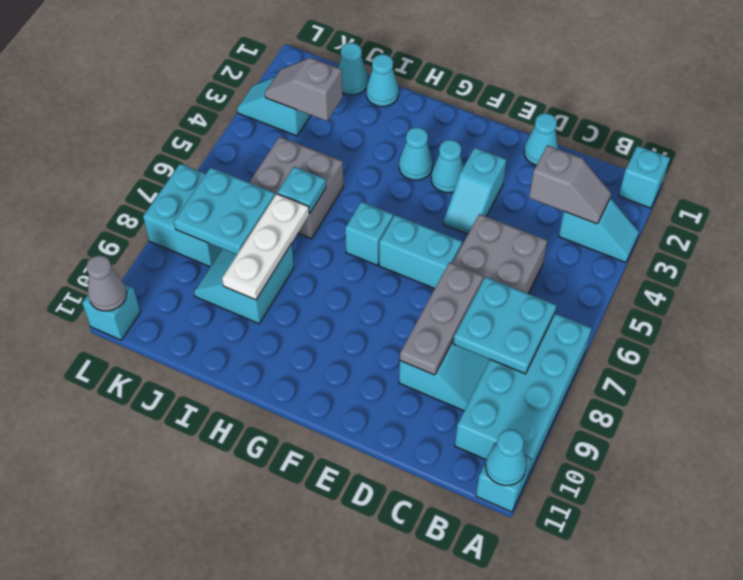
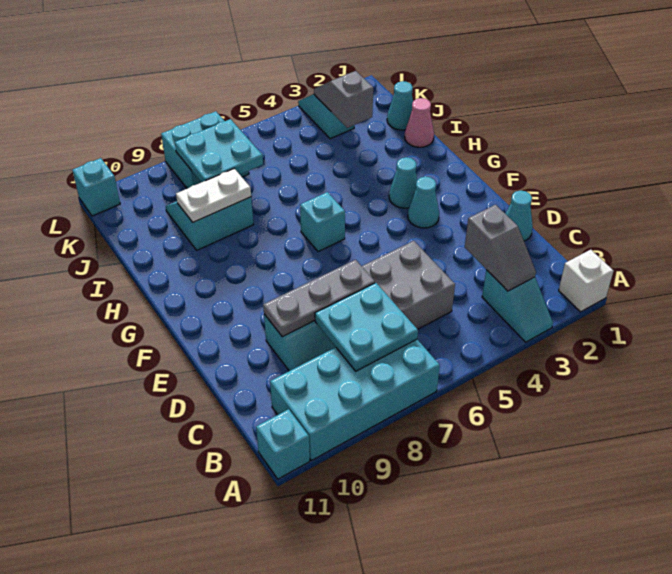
cyan 1x1 brick [619,146,670,208] -> white 1x1 brick [559,250,613,312]
cyan 1x1 cone [486,430,527,486] -> none
cyan 1x2 slope [444,148,506,234] -> none
cyan 1x2 brick [379,215,462,289] -> none
cyan 1x1 cone [366,54,399,107] -> pink 1x1 cone [405,98,434,147]
grey 2x2 brick [249,137,343,239] -> none
cyan 1x1 plate [277,167,326,213] -> none
white 1x3 plate [222,194,309,300] -> white 1x2 plate [176,169,251,222]
grey 1x1 cone [86,255,127,311] -> none

